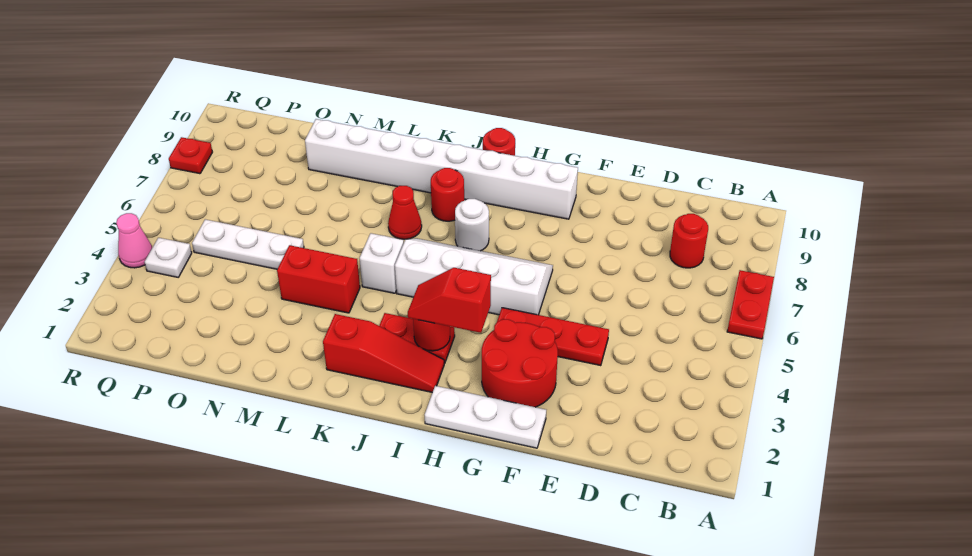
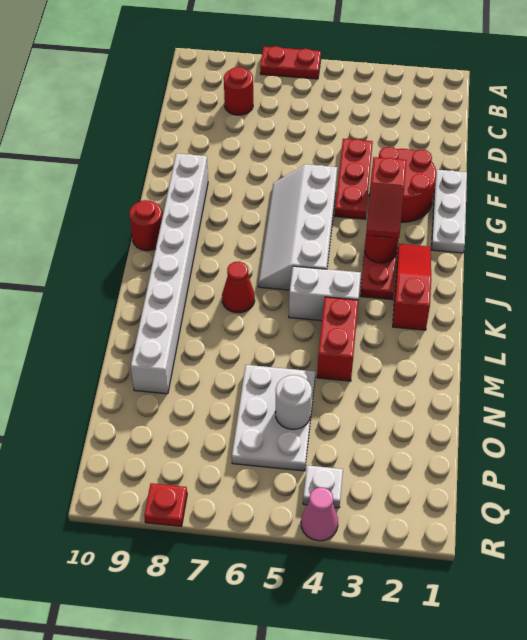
white 1x1 round brick [455,199,489,251] -> white 1x1 round brick moved to [275,375,312,429]
red 1x1 round brick [431,168,464,221] -> none
white 1x1 brick [360,233,404,293] -> white 1x2 brick [289,266,361,321]
white 1x3 plate [192,219,304,269] -> white 2x3 plate [232,365,315,471]

